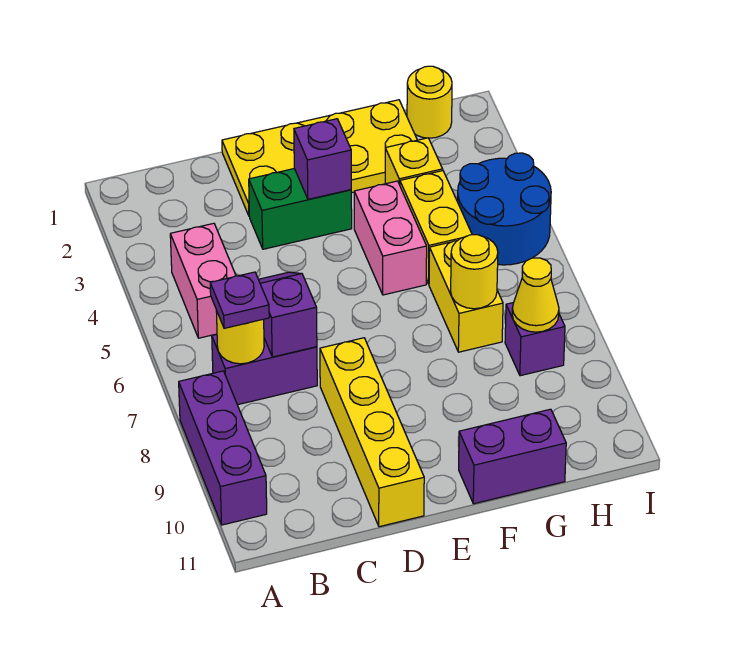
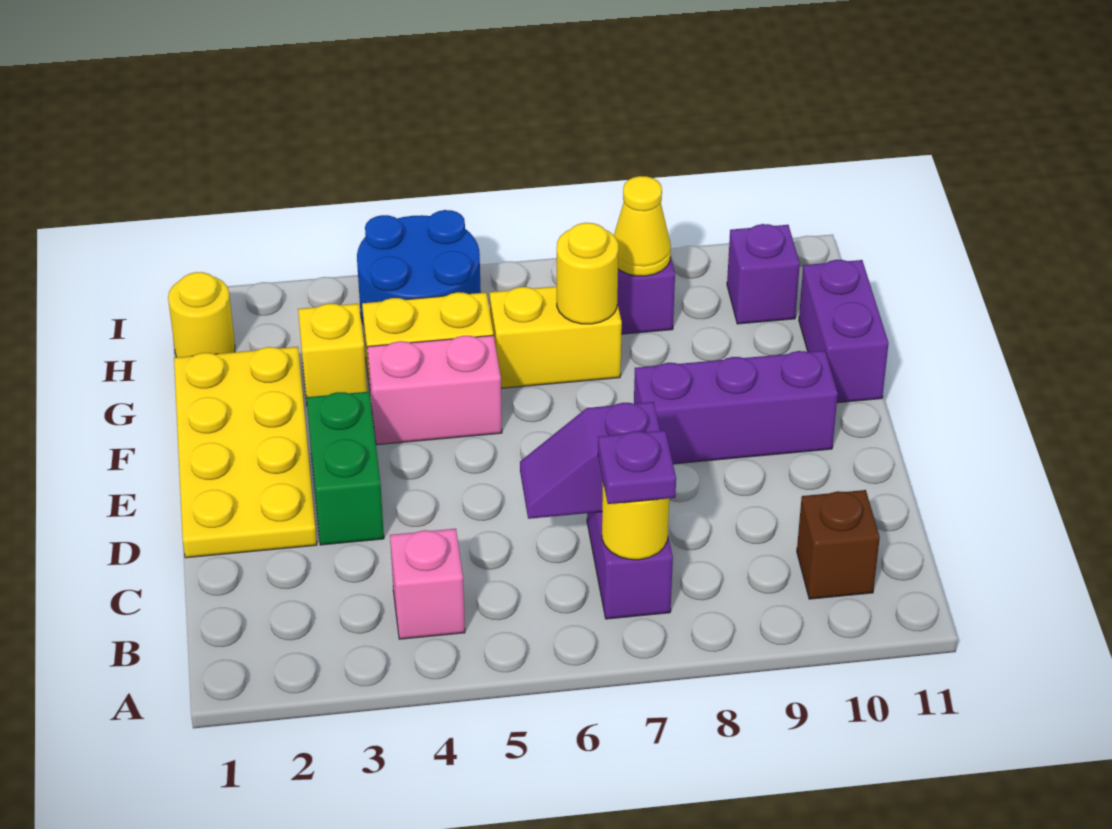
purple 1x3 brick [179,371,267,525] -> purple 1x3 brick moved to [634,351,838,464]
pink 1x2 brick [170,223,236,338] -> pink 1x1 brick [390,529,465,639]
none -> brown 1x1 brick [797,490,880,599]
yellow 1x4 brick [320,338,424,527] -> none
purple 1x1 brick [294,119,351,199] -> purple 1x1 brick moved to [727,224,800,324]

